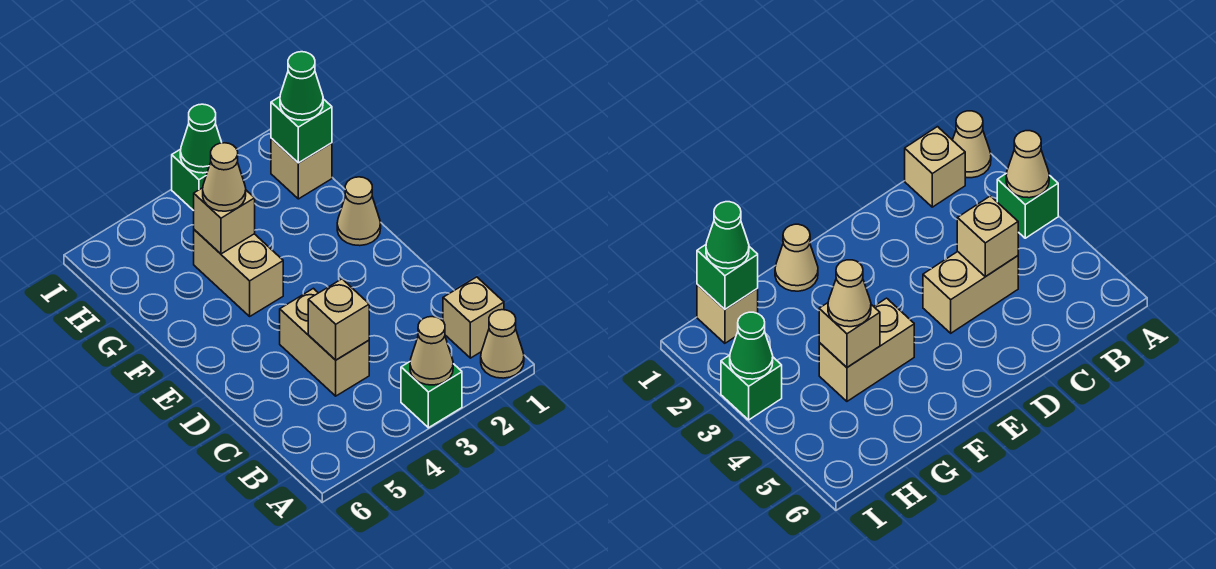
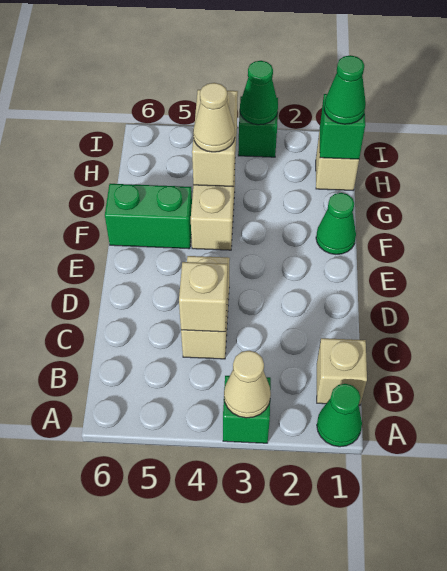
tan 1x1 cone [481,310,524,378] -> green 1x1 cone [317,384,362,447]
tan 1x1 cone [337,177,381,246] -> green 1x1 cone [316,193,356,254]
none -> green 1x2 brick [105,184,192,249]
tan 1x1 brick [194,188,255,254] -> tan 1x2 brick [192,90,238,187]

